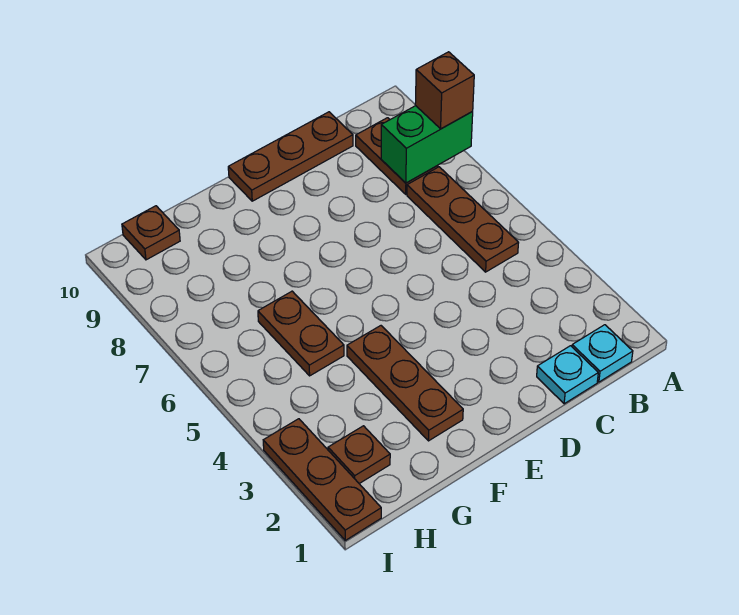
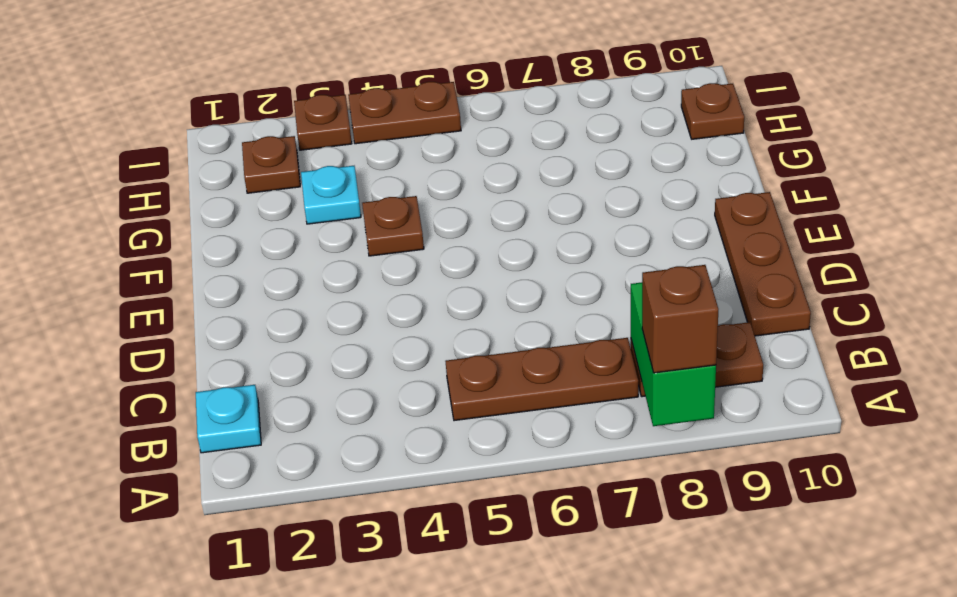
cyan 1x1 plate [537,346,598,404] -> cyan 1x1 plate moved to [301,166,361,224]
brown 1x3 plate [347,326,463,441] -> brown 1x1 plate [362,196,424,256]
brown 1x2 plate [258,291,344,376] -> brown 1x2 plate moved to [348,82,461,144]
brown 1x3 plate [263,419,381,540] -> brown 1x1 plate [294,95,352,150]

